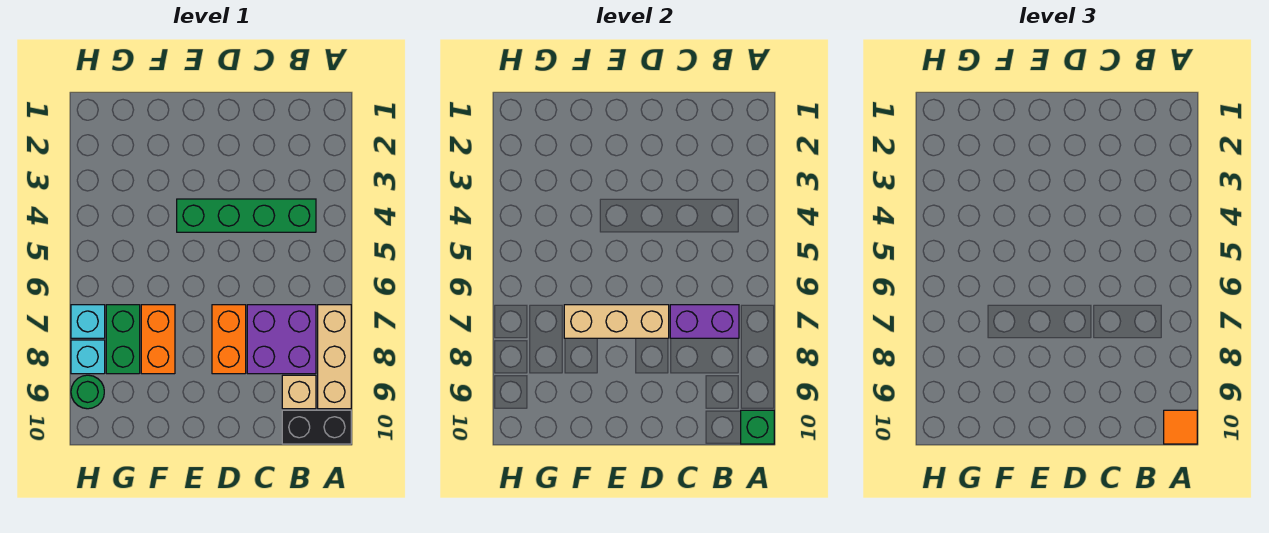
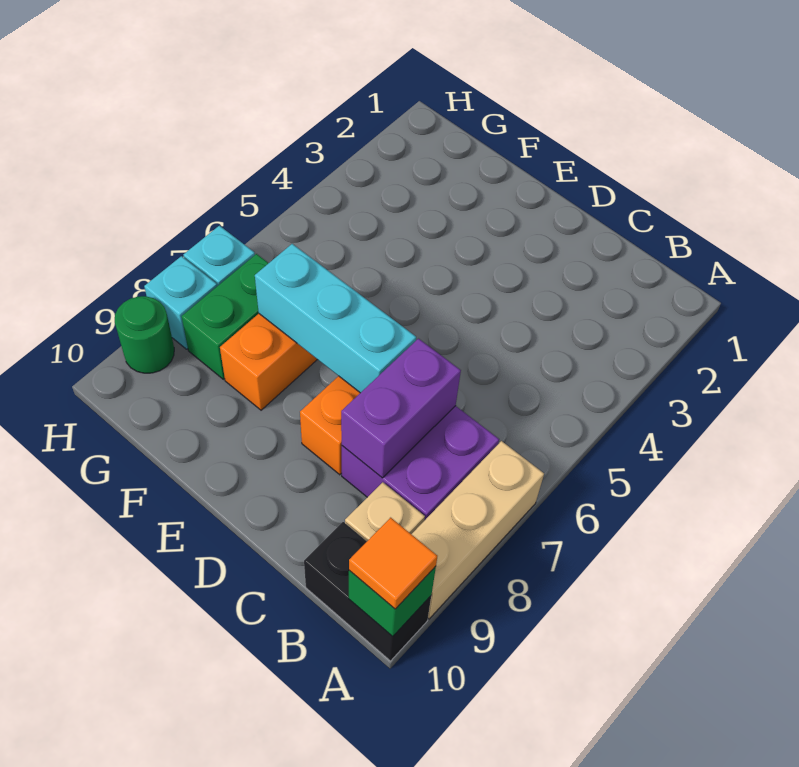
green 1x4 brick [177,199,316,232] -> none
purple 1x2 brick [670,305,739,338] -> purple 1x2 brick turned to [341,339,461,478]
tan 1x3 brick [564,305,669,338] -> cyan 1x3 brick [255,244,416,393]

